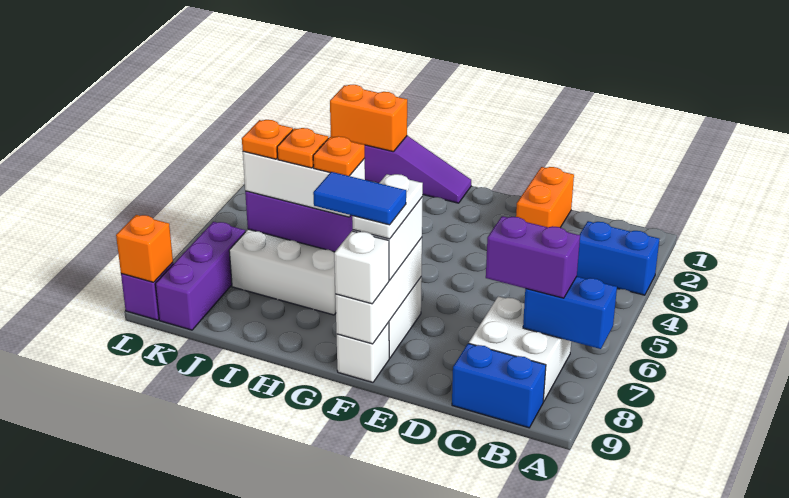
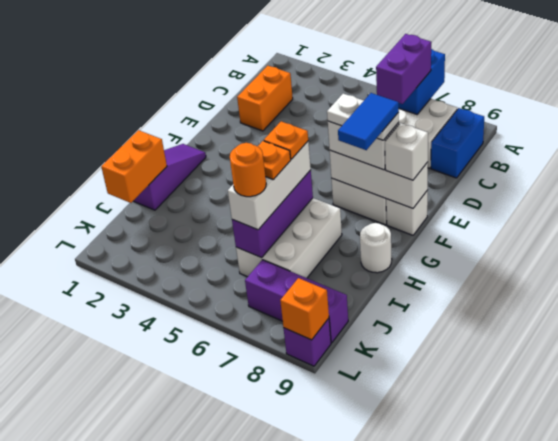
blue 1x2 brick [577,221,659,295] -> none
orange 1x2 brick [516,167,574,227] -> orange 1x2 brick turned to [237,66,293,131]
none -> white 1x1 round brick [360,223,392,273]
orange 1x1 plate [242,120,293,159] -> orange 1x1 round brick [230,143,266,197]

